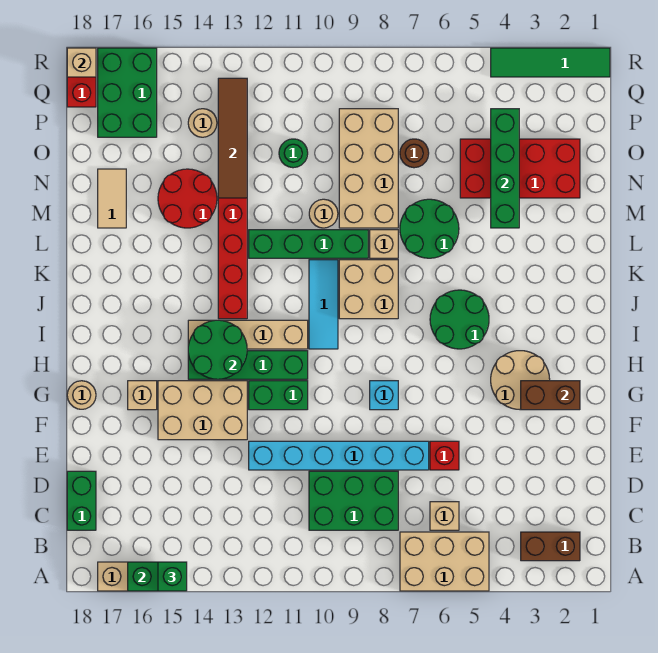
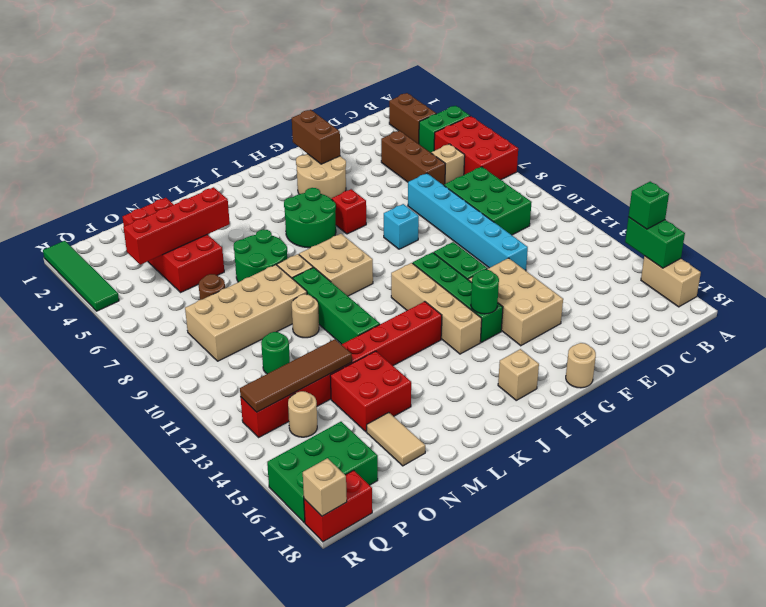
tan 2x3 brick [400,532,489,591] -> red 2x3 brick [434,116,518,180]
green 1x2 brick [67,471,96,530] -> green 1x2 brick moved to [419,106,470,153]
none -> brown 1x3 brick [381,131,445,185]
red 1x1 brick [430,441,459,470] -> red 1x1 brick moved to [332,189,366,234]
tan 1x1 brick [128,381,157,410] -> tan 1x1 brick moved to [498,349,539,400]
green 2x2 round brick [188,320,247,379] -> green 1x1 round brick [471,270,499,314]
cyan 1x3 tile [309,260,338,349] -> none
green 1x4 brick [491,109,519,228] -> red 1x4 brick [123,187,230,265]
red 2x2 round brick [158,169,217,228] -> red 2x2 brick [330,351,411,432]
tan 1x2 tile [98,169,126,228] -> tan 1x2 tile turned to [367,412,425,466]

